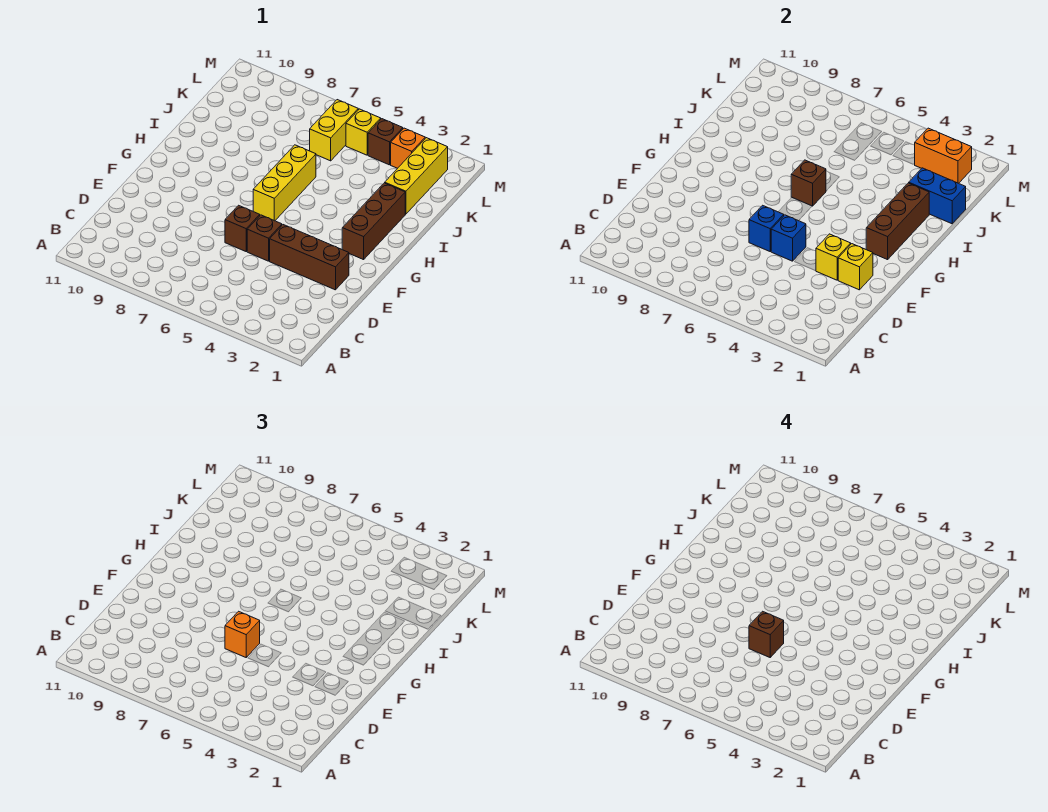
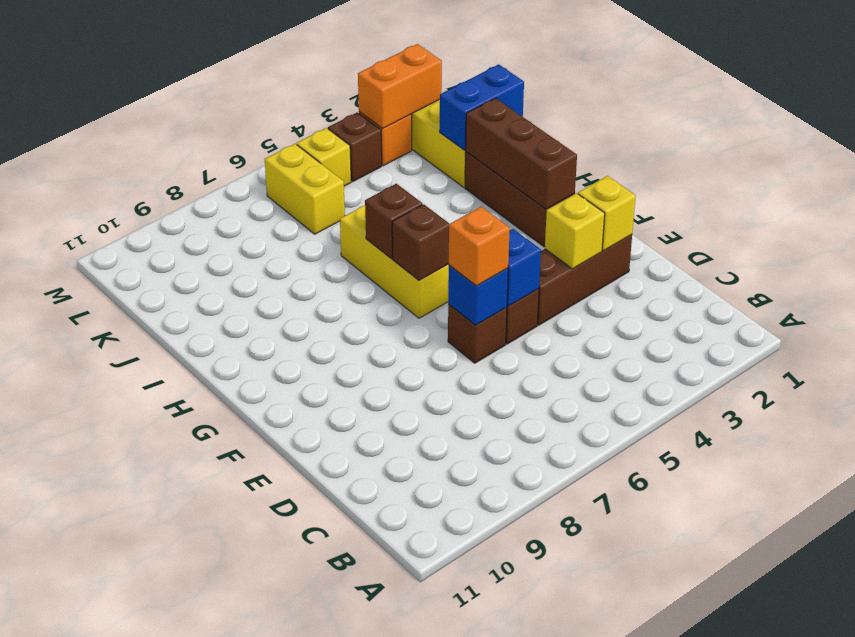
brown 1x1 brick [749,611,784,657] -> brown 1x1 brick moved to [392,204,449,280]

